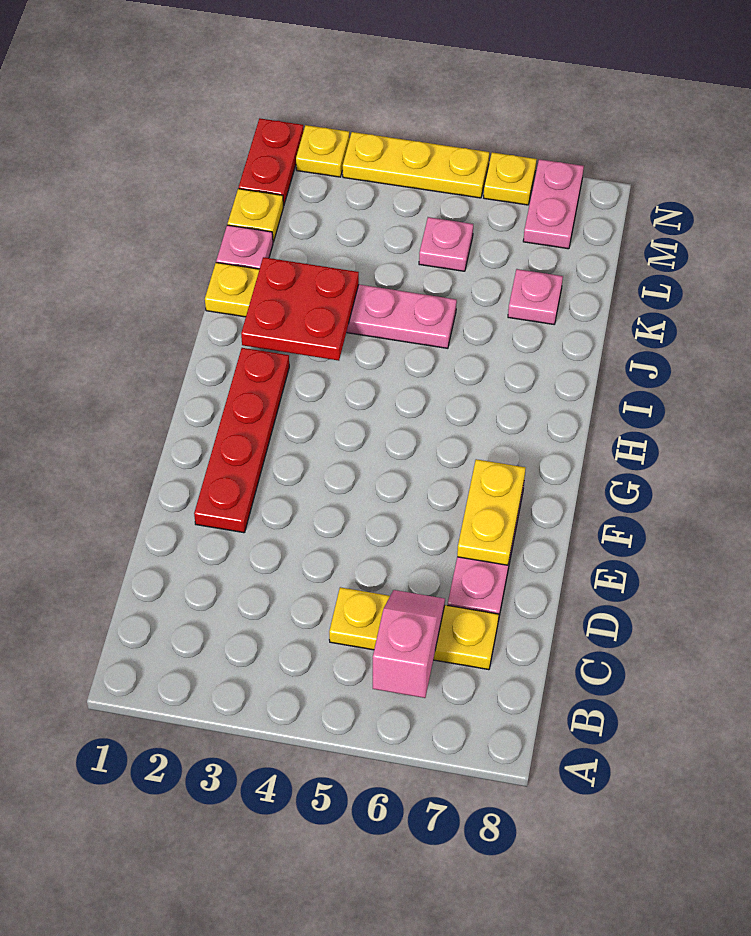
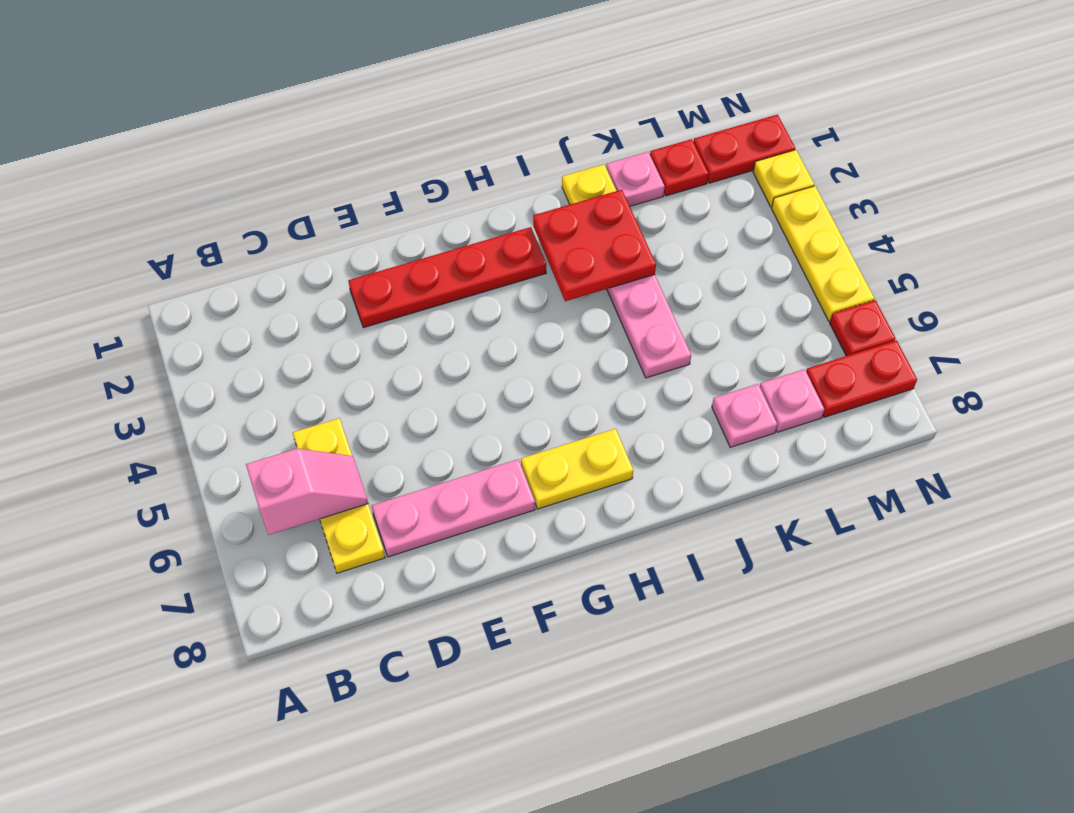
yellow 1x2 plate [457,459,526,565] -> yellow 1x2 plate moved to [521,429,633,509]
yellow 1x1 plate [228,189,283,242] -> red 1x1 plate [650,139,709,196]
pink 1x1 plate [419,217,473,271] -> pink 1x1 plate moved to [760,369,824,432]
pink 1x2 plate [523,159,584,249] -> red 1x2 plate [806,340,917,417]
yellow 1x1 plate [484,152,537,205] -> red 1x1 plate [830,300,895,356]

